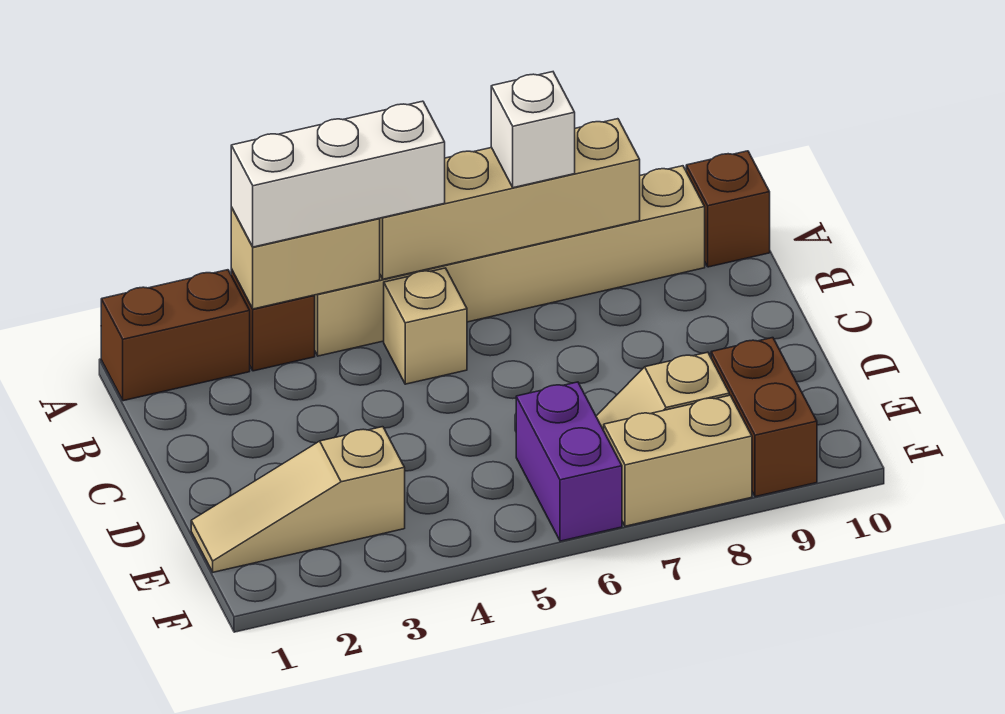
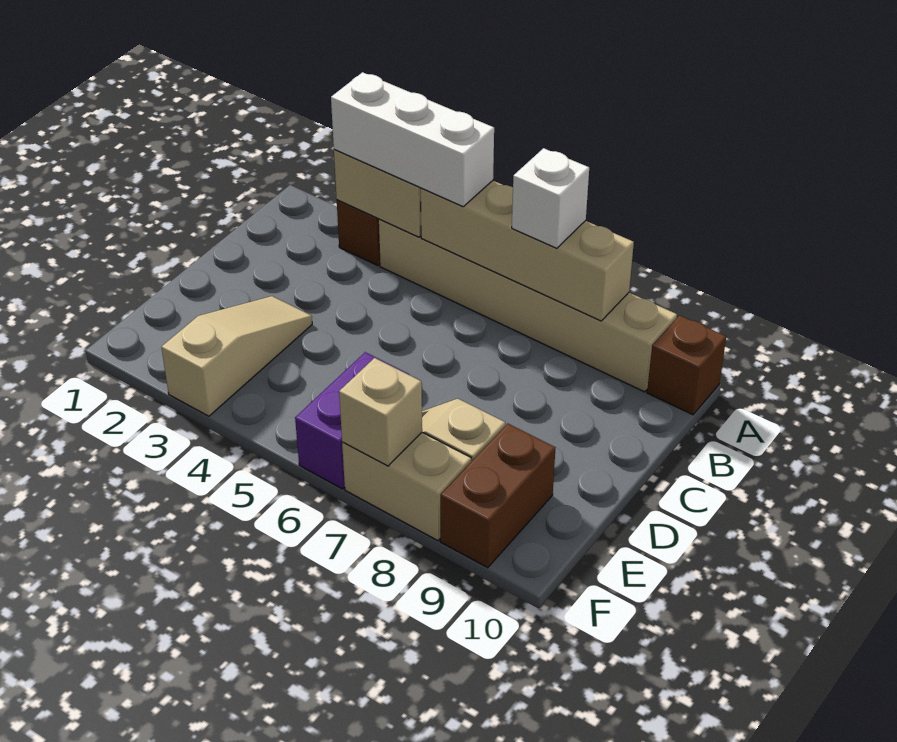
brown 1x2 brick [101,270,250,401] -> none
tan 1x1 brick [384,268,467,384] -> tan 1x1 brick moved to [339,358,422,466]
tan 1x3 slope [191,427,405,572] -> tan 1x3 slope turned to [161,296,312,416]

